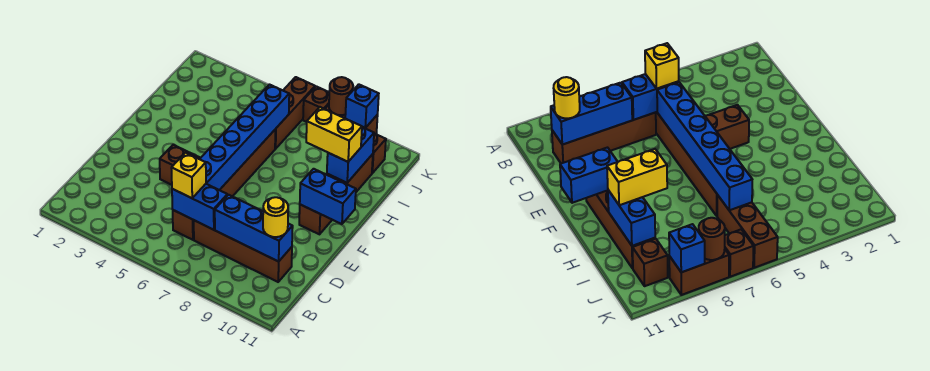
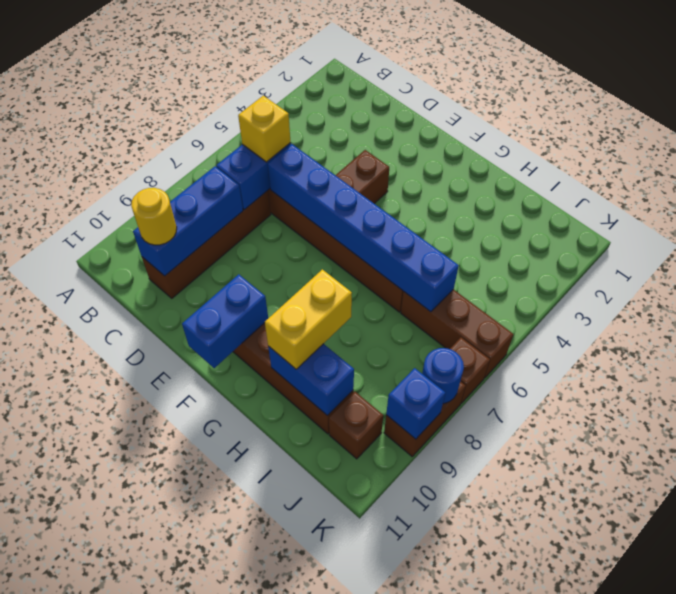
brown 1x1 round brick [329,77,353,115] -> blue 1x1 round brick [422,348,464,404]

